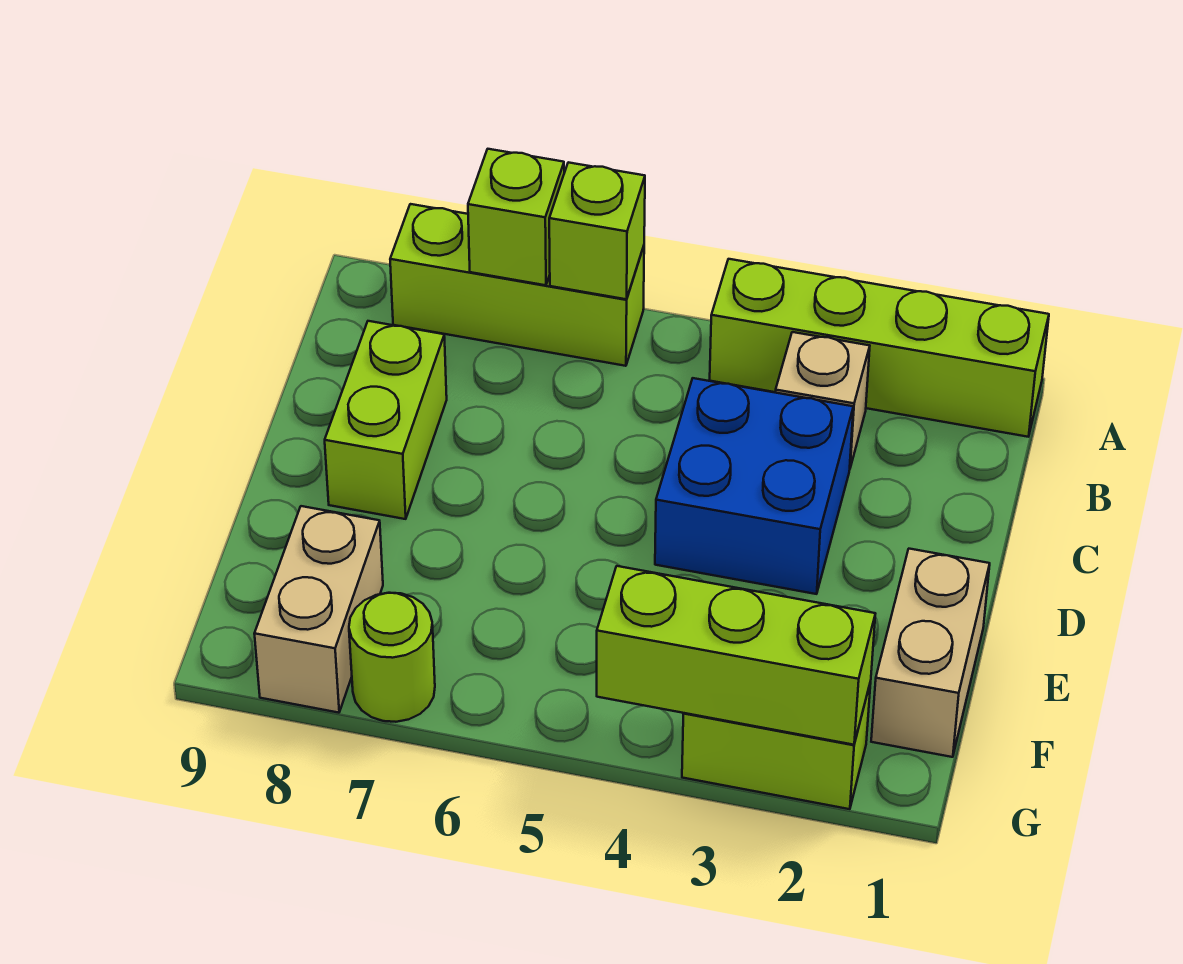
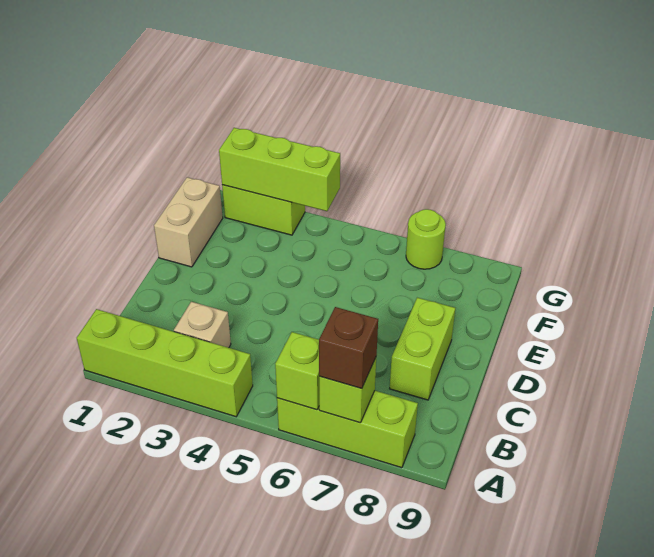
none -> brown 1x1 brick [319,307,378,388]
blue 2x2 brick [655,378,853,594] -> none
tan 1x2 brick [254,506,383,713] -> none

